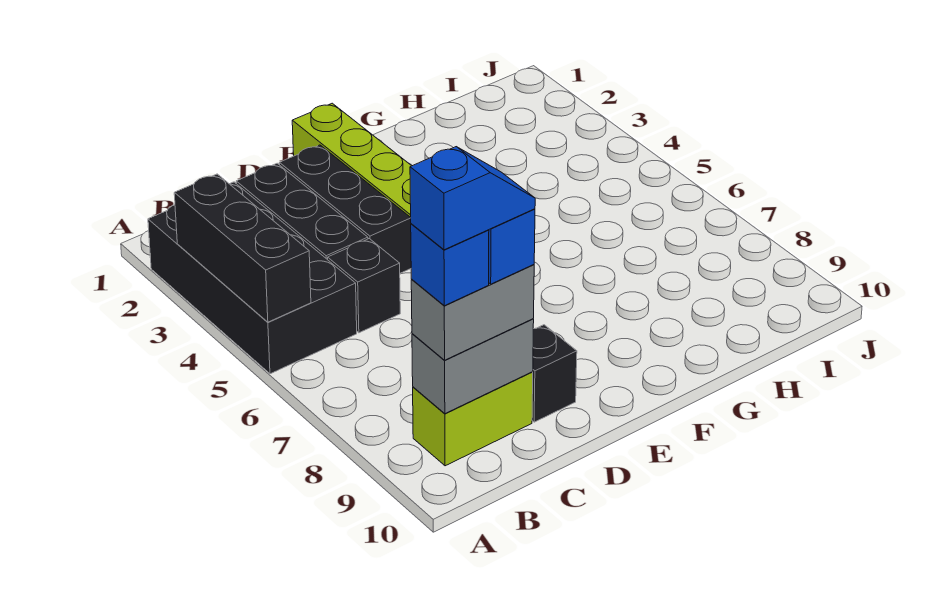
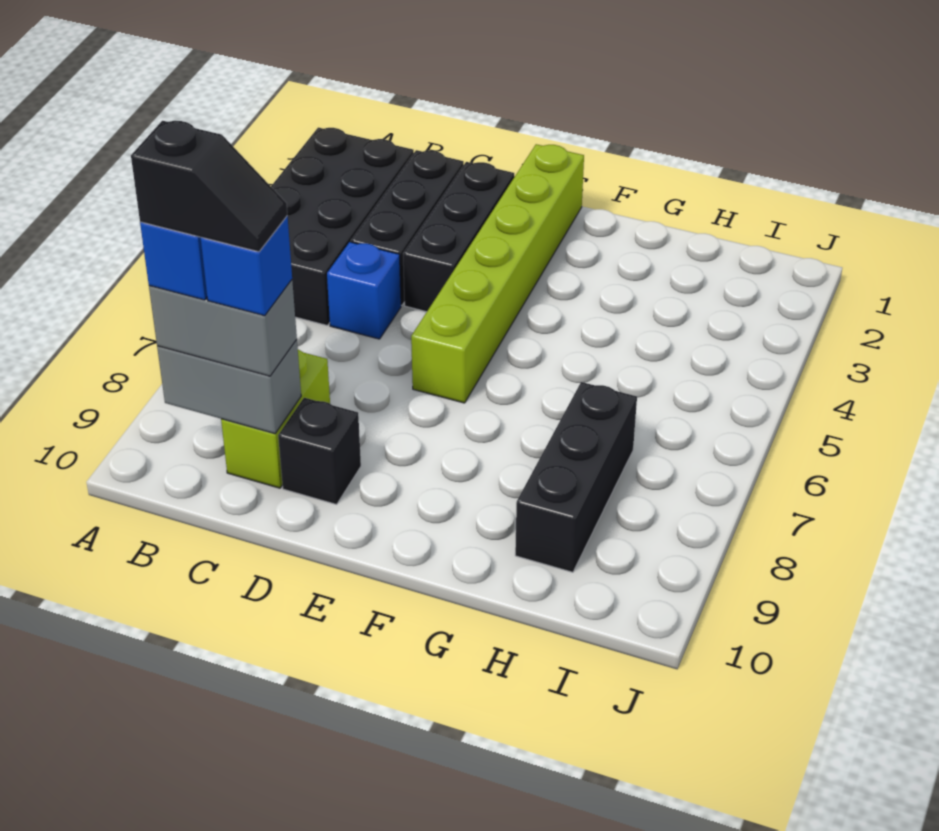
black 1x3 brick [174,174,311,322] -> black 1x3 brick moved to [515,382,637,572]
lime 1x2 brick [413,372,533,466] -> lime 1x2 brick turned to [221,350,330,488]
blue 1x2 slope [410,147,535,250] -> black 1x2 slope [131,121,287,252]
black 1x1 brick [328,239,400,333] -> blue 1x1 brick [327,242,401,339]

